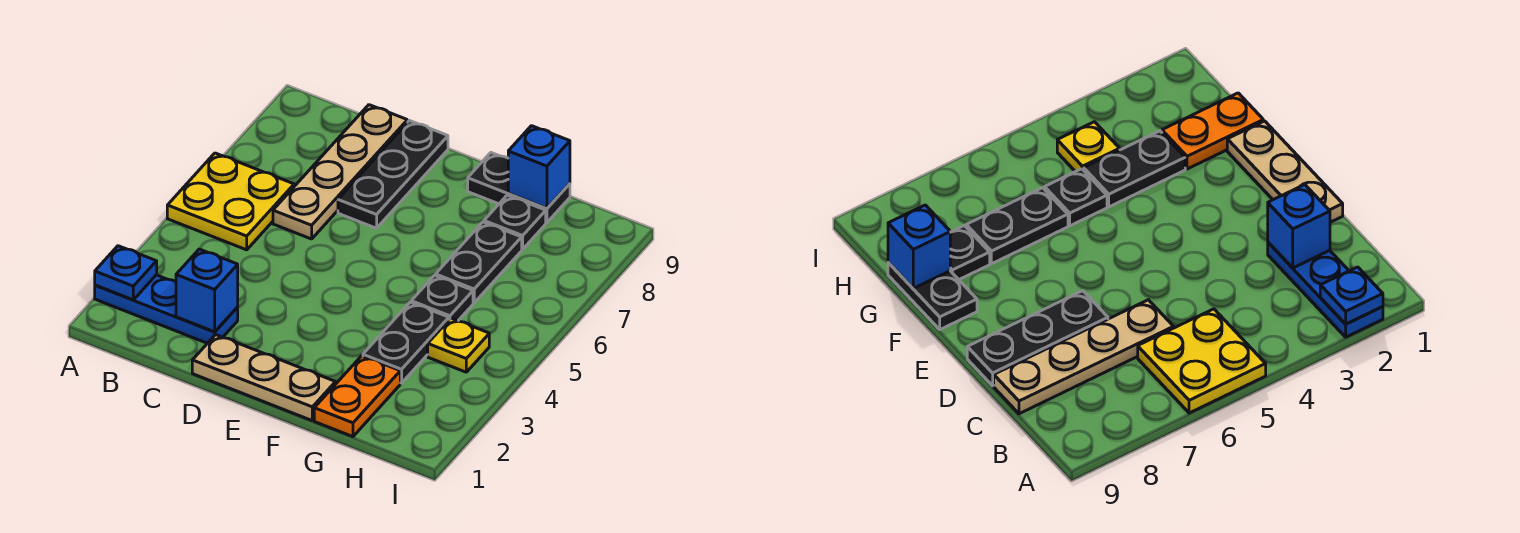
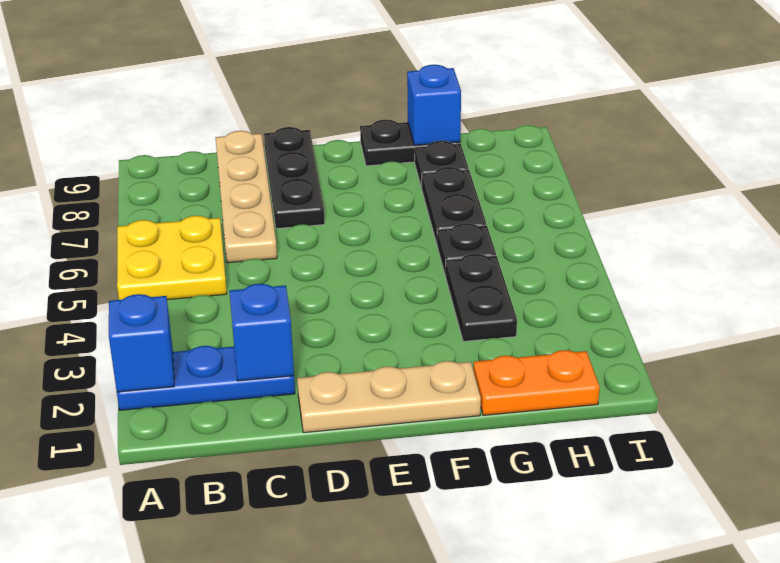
blue 1x1 plate [95,246,157,300] -> blue 1x1 brick [109,294,174,392]
orange 1x2 plate [314,356,400,437] -> orange 1x2 plate turned to [474,350,600,415]
yellow 1x1 plate [428,318,489,372] -> none

